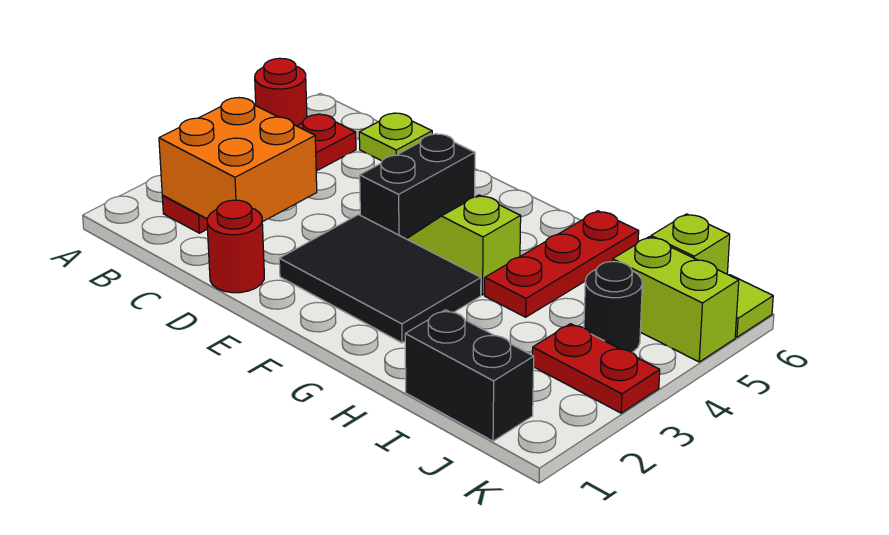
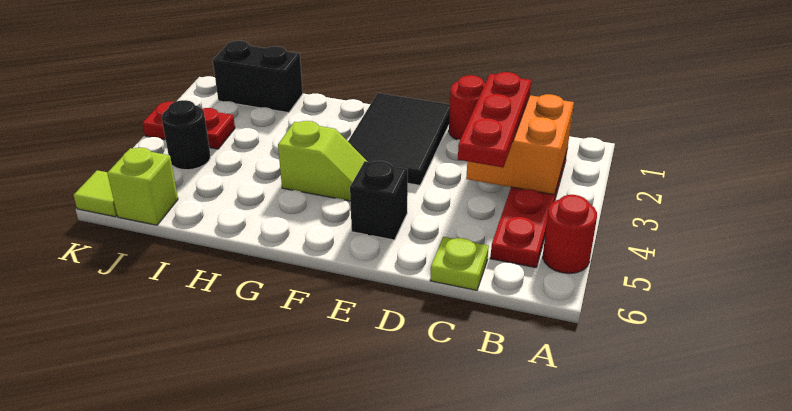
black 2x3 tile [279,215,481,343] -> black 2x3 tile turned to [348,93,450,185]
black 1x2 brick [360,134,475,239] -> black 1x1 brick [350,161,408,240]
red 1x3 plate [485,211,639,317] -> red 1x3 plate moved to [458,72,531,167]
lime 1x2 brick [613,237,739,362] -> none

